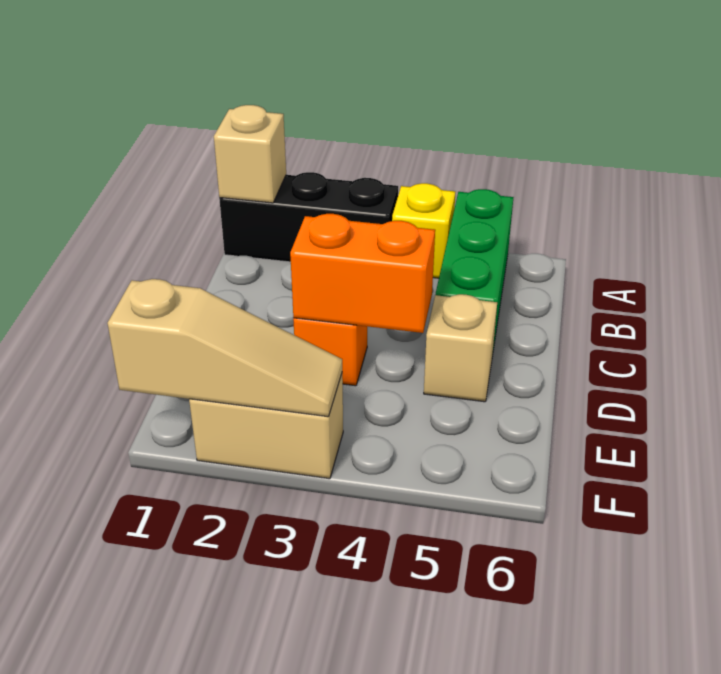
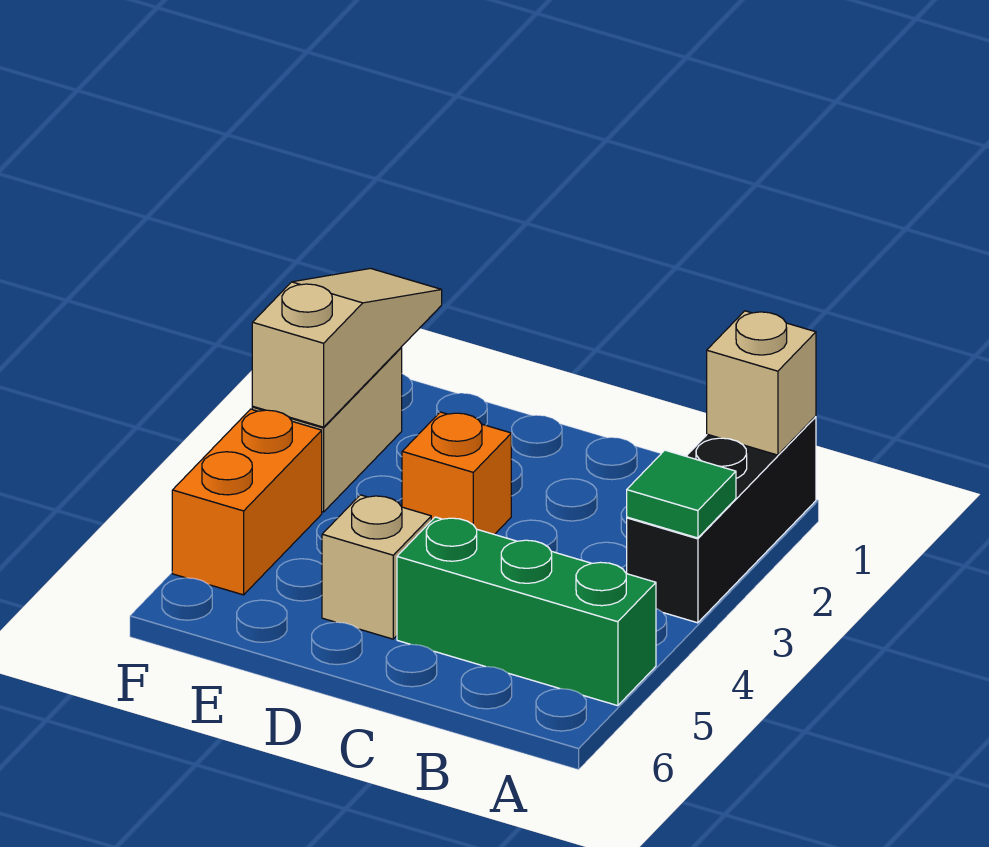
none -> green 1x1 tile [627,450,736,538]
yellow 1x1 brick [392,183,455,278] -> none
orange 1x2 brick [290,214,435,333] -> orange 1x2 brick moved to [172,409,322,595]
tan 1x3 slope [108,279,342,417] -> tan 1x3 slope turned to [252,268,442,427]

